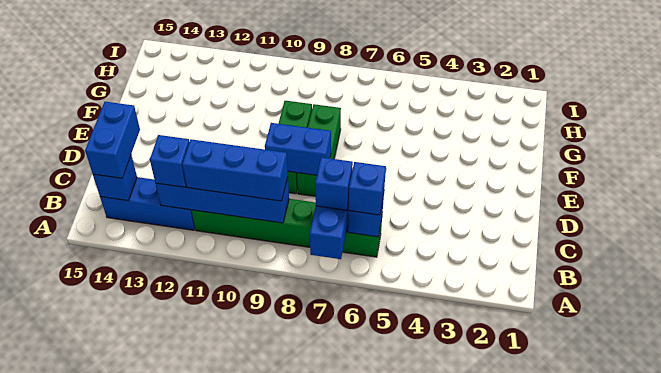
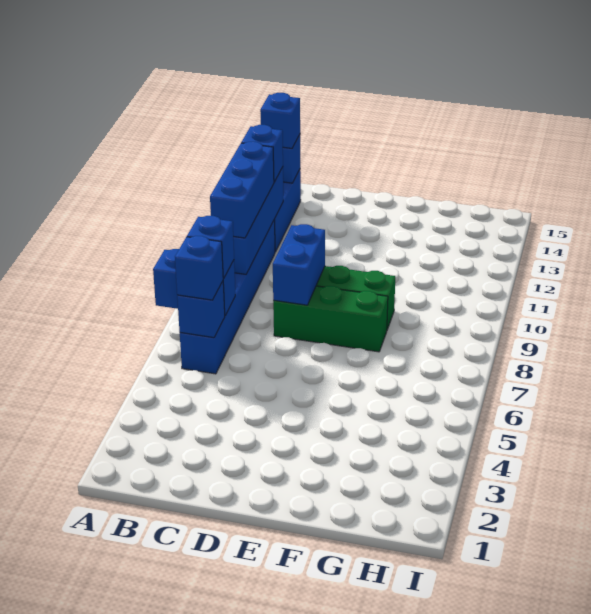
green 1x6 brick [192,199,382,257] -> blue 1x6 brick [180,220,275,374]
blue 1x2 brick [85,102,140,178] -> blue 1x1 brick [260,93,300,148]

